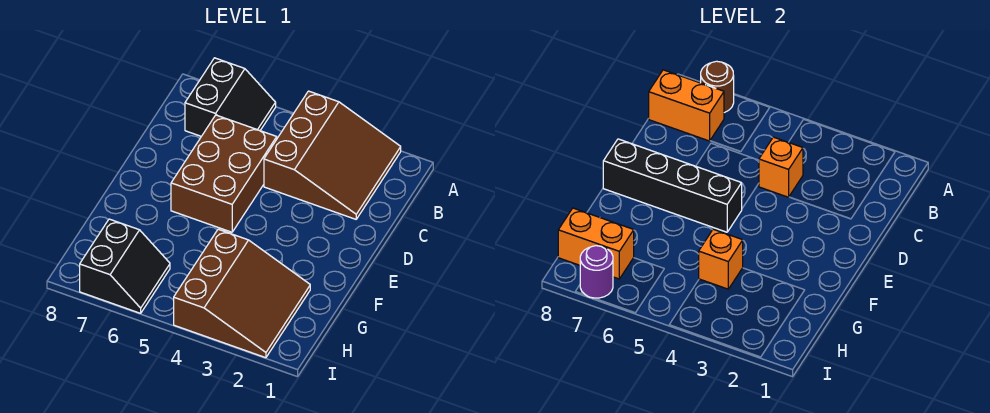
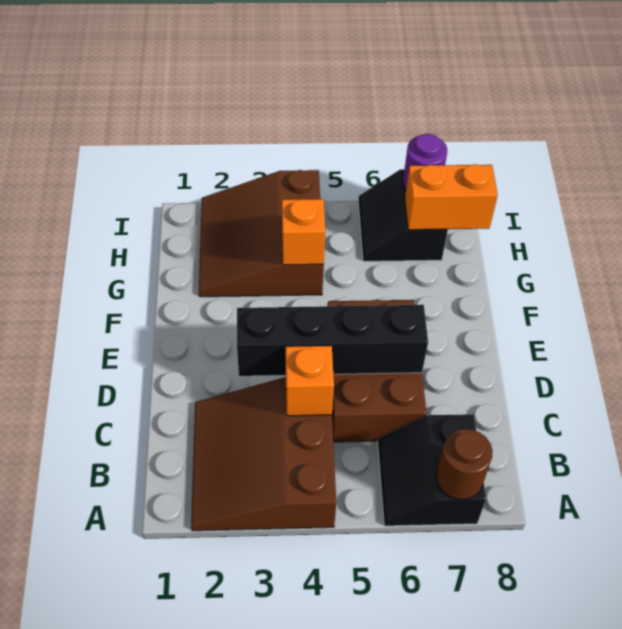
orange 1x2 brick [649,70,724,141] -> none
black 1x4 brick [603,139,742,232] -> black 1x4 brick moved to [237,305,428,376]

